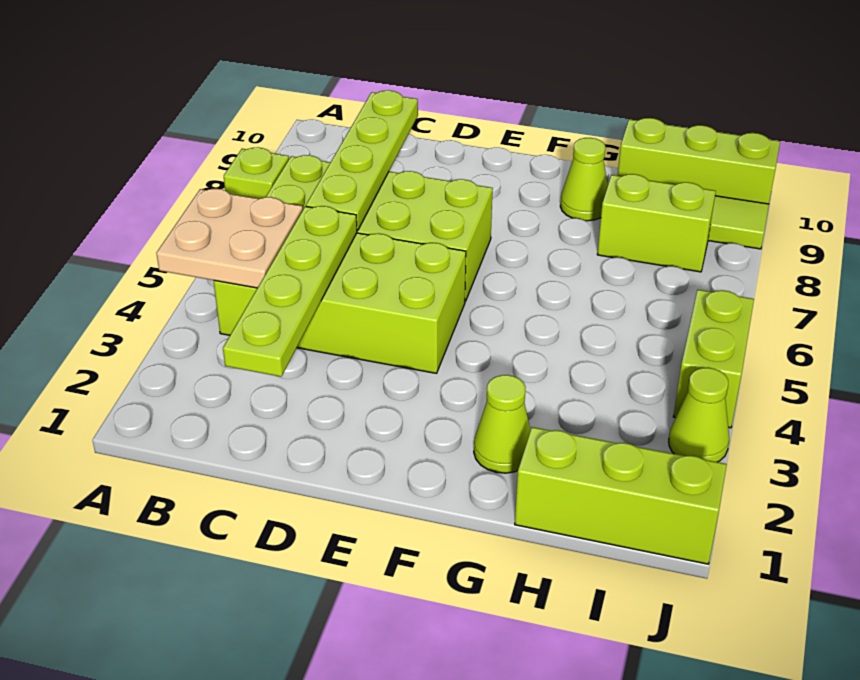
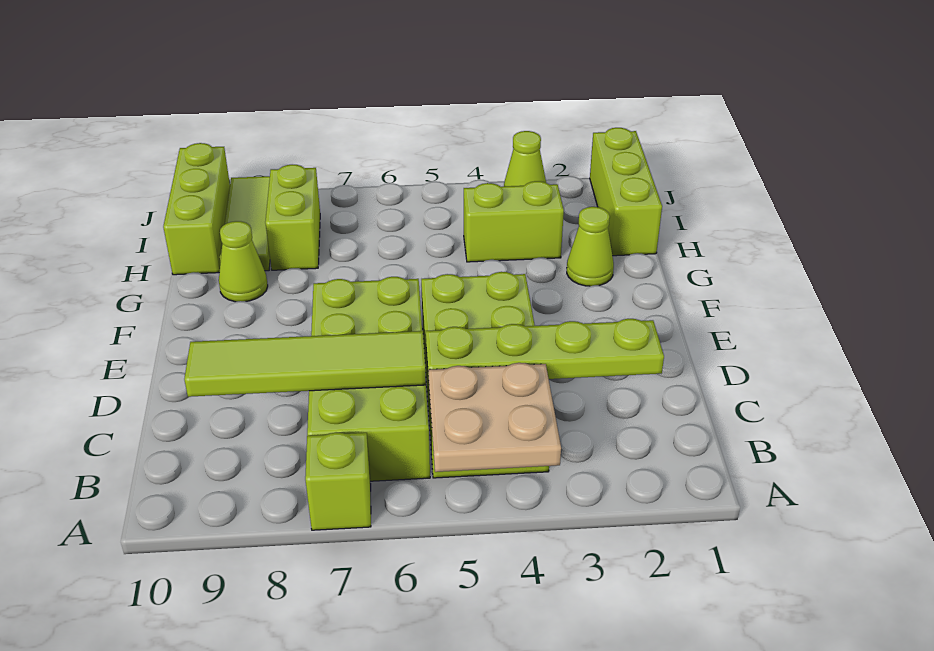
lime 1x4 plate [306,90,418,231] -> lime 1x4 tile [184,331,426,397]
lime 1x2 brick [673,290,754,428] -> lime 1x2 brick moved to [464,181,564,262]

